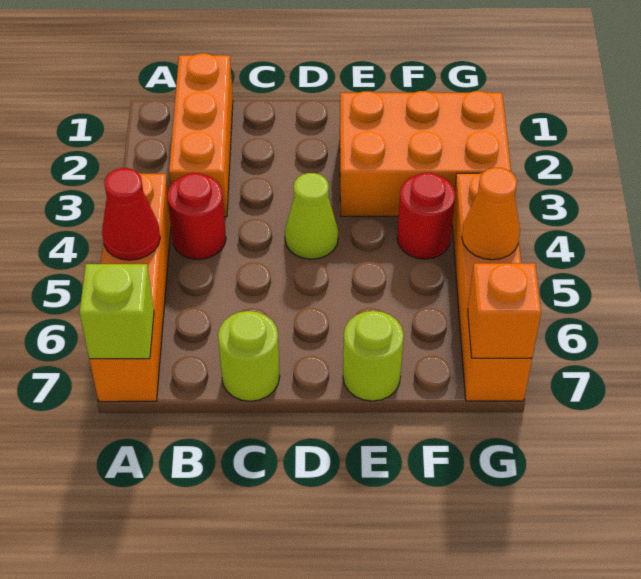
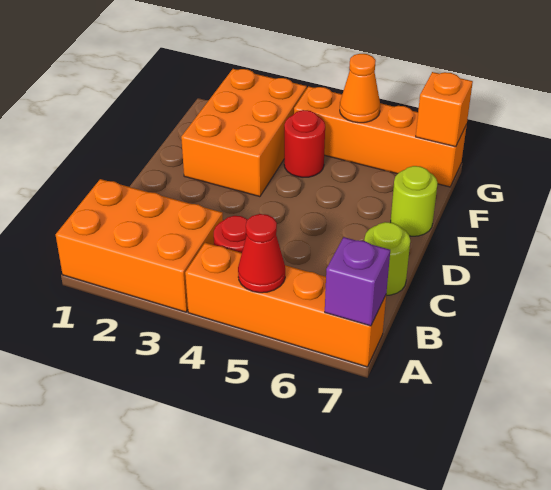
lime 1x1 brick [80,264,154,359] -> purple 1x1 brick [325,237,390,326]
orange 1x3 brick [169,53,233,217] -> orange 2x3 brick [56,179,223,312]
lime 1x1 cone [285,173,338,259] -> none

